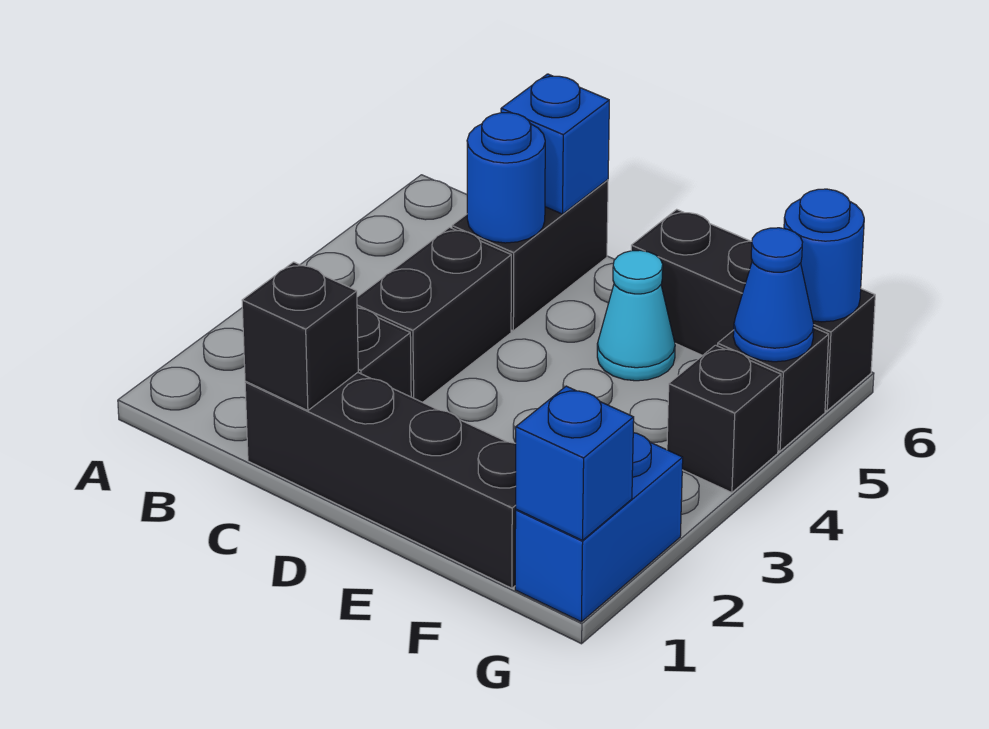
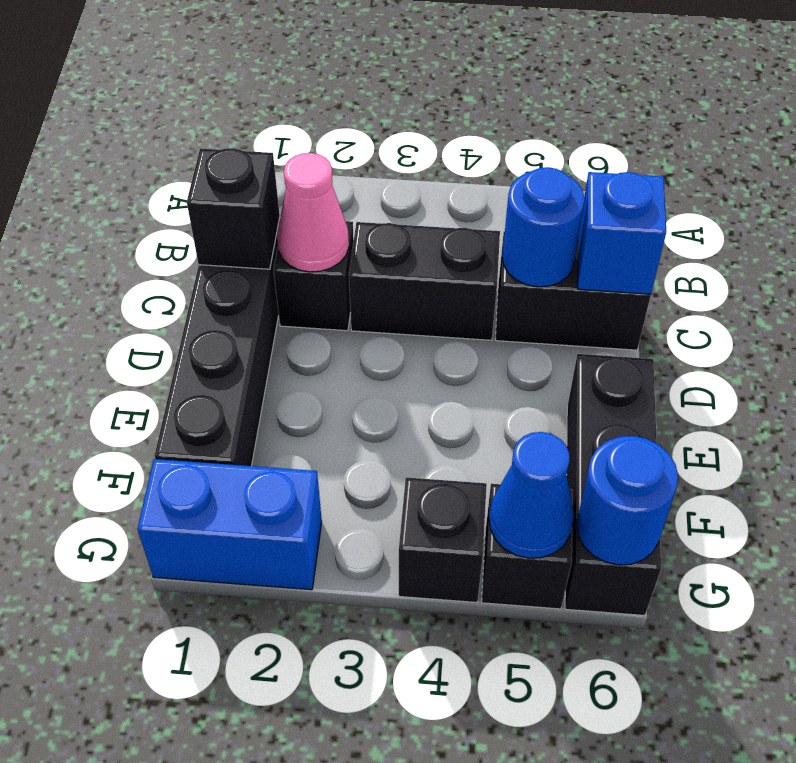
none -> pink 1x1 cone [277,153,349,272]
cyan 1x1 cone [597,250,675,381] -> none
blue 1x1 brick [516,386,634,540] -> none

